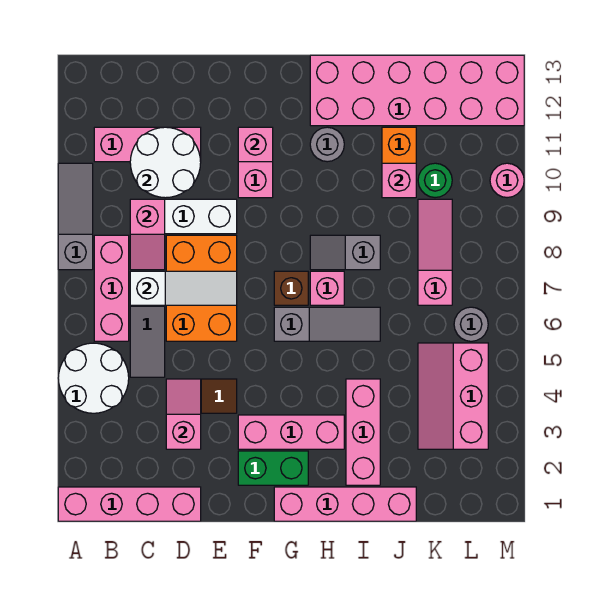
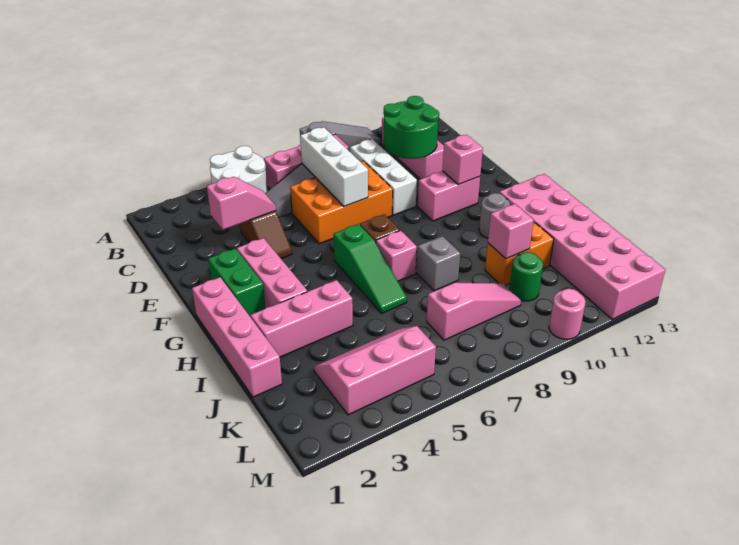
pink 1x4 brick [58,487,201,521] -> none
white 1x3 slope [130,271,237,305] -> white 1x3 brick [300,127,368,206]
pink 1x2 slope [130,199,165,270] -> none
white 2x2 round brick [130,127,201,198] -> green 2x2 round brick [383,96,439,159]
grey 1x3 slope [274,307,380,341] -> green 1x3 slope [334,224,407,313]
grey 1x1 round brick [454,307,488,341] -> none

